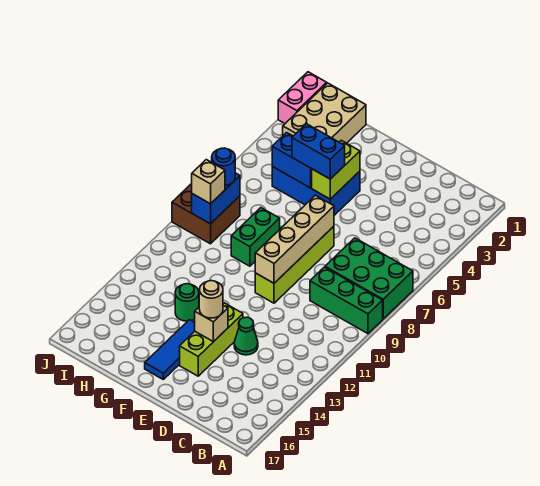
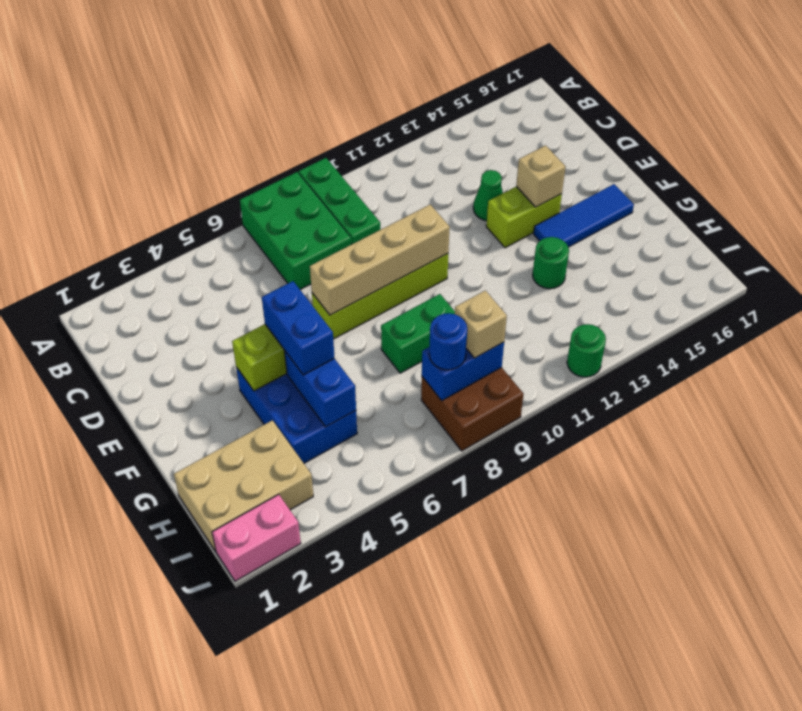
lime 1x3 brick [180,303,243,376] -> lime 1x2 brick [486,187,562,248]
tan 1x1 round brick [199,281,223,318] -> none
none -> green 1x1 round brick [567,324,606,377]

